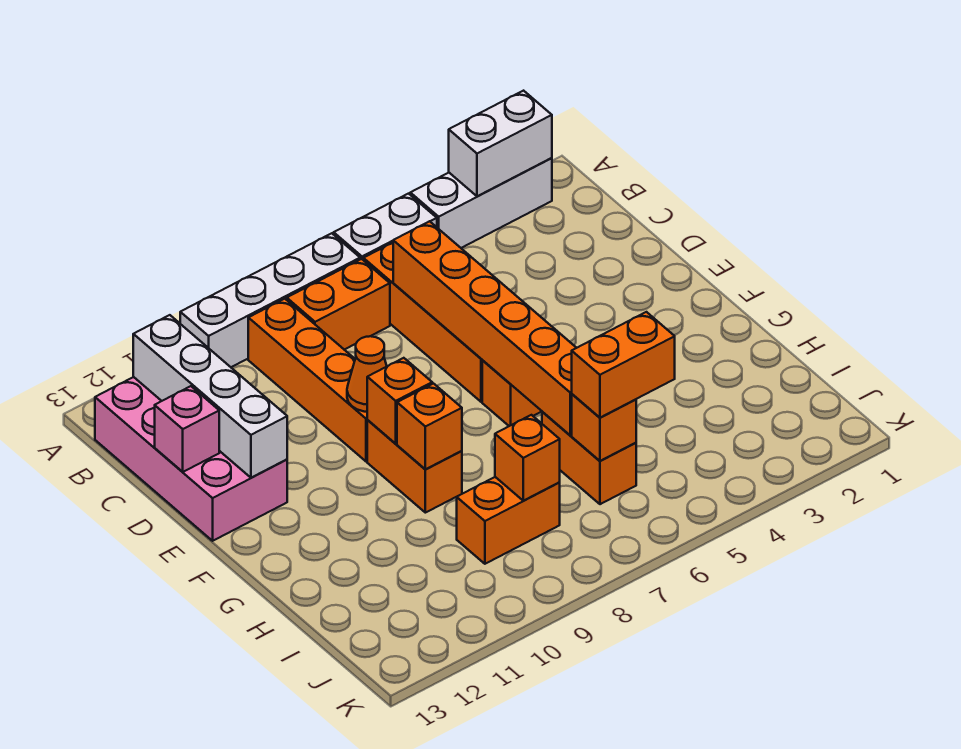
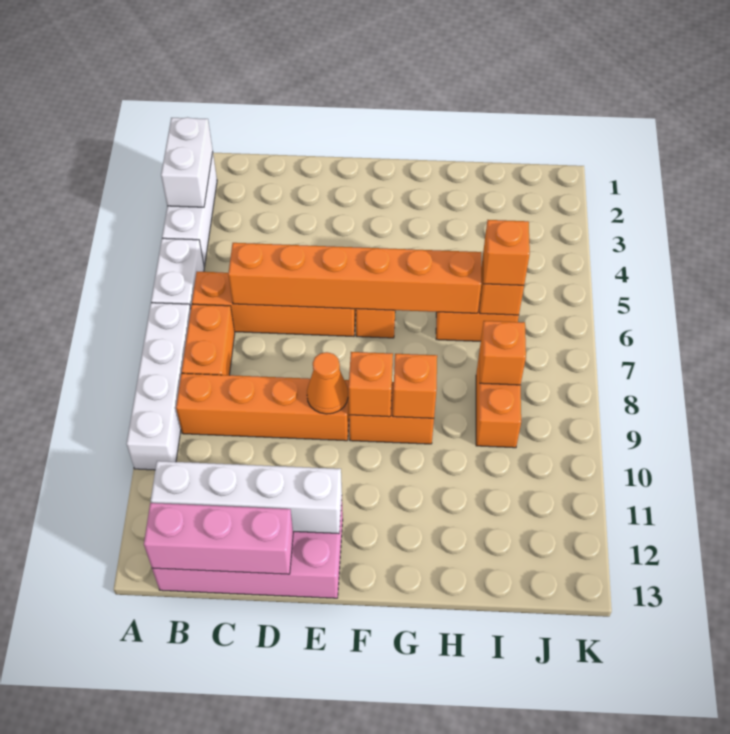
pink 1x1 brick [155,386,219,472] -> pink 1x3 brick [144,503,293,574]
orange 1x2 brick [572,312,675,418] -> orange 1x1 brick [483,220,530,285]

